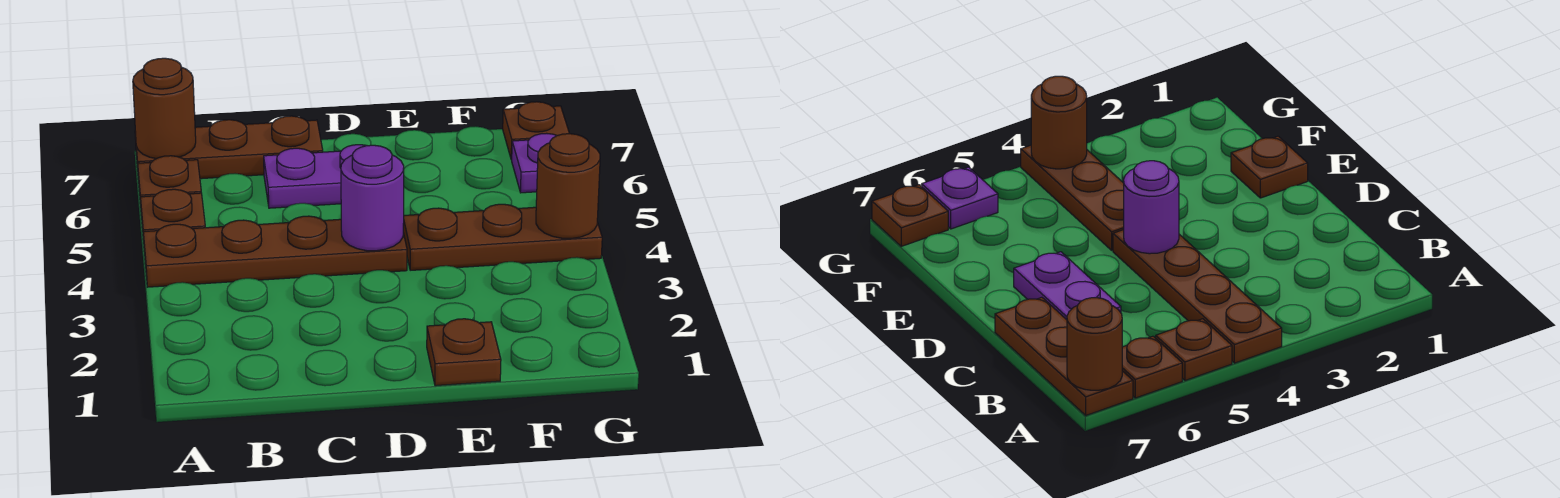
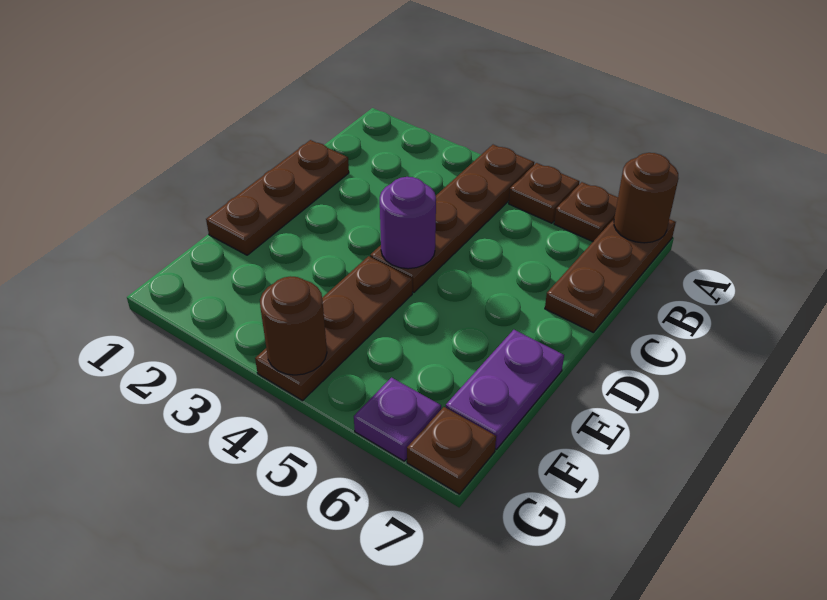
purple 1x2 plate [264,145,367,208] -> purple 1x2 plate moved to [446,330,564,449]
brown 1x1 plate [427,319,501,386] -> brown 1x3 plate [206,140,349,255]

